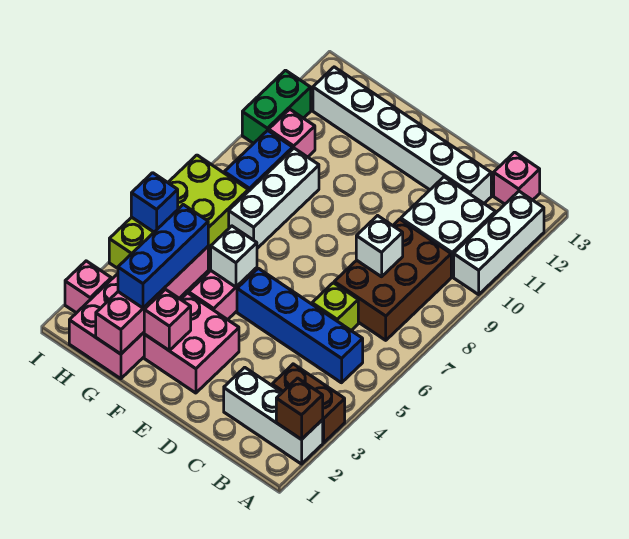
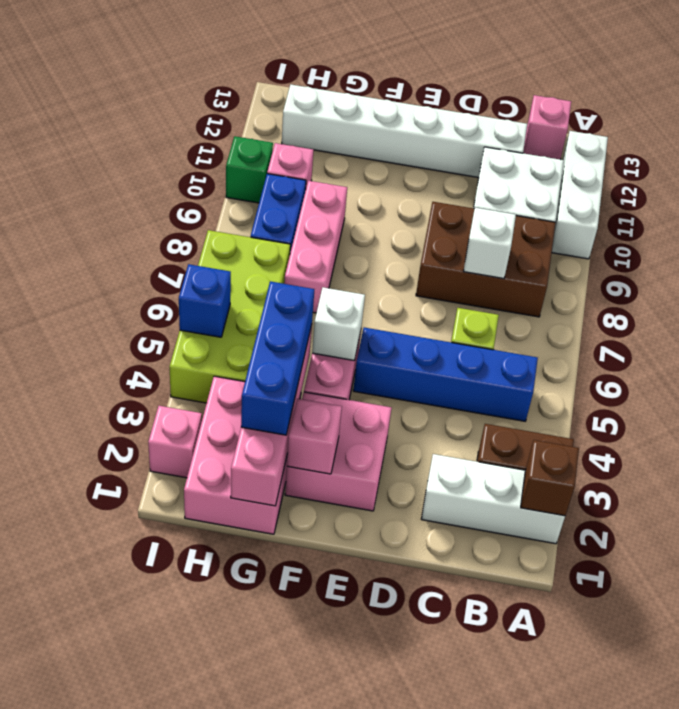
brown 2x3 brick [334,219,451,340] -> brown 2x3 brick turned to [416,202,556,317]
white 1x3 brick [229,148,319,248] -> pink 1x3 brick [284,181,347,313]
green 1x2 brick [242,70,311,144] -> green 1x1 brick [226,136,273,203]

